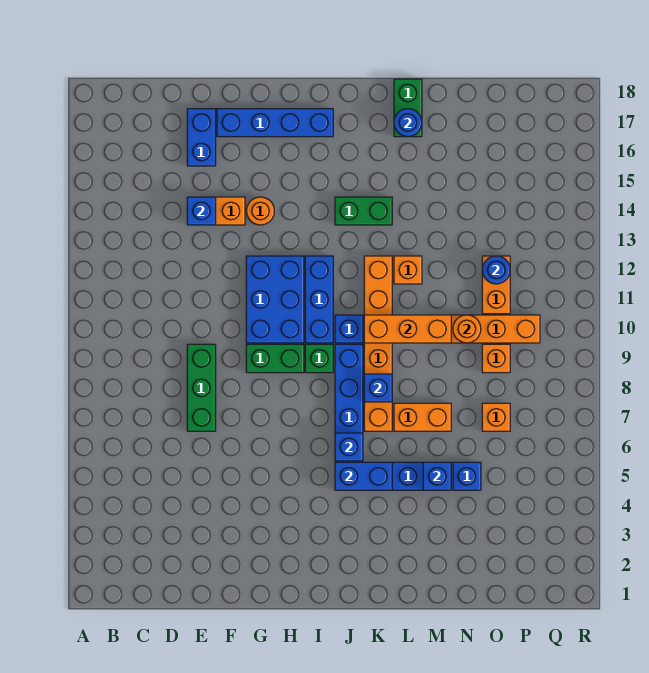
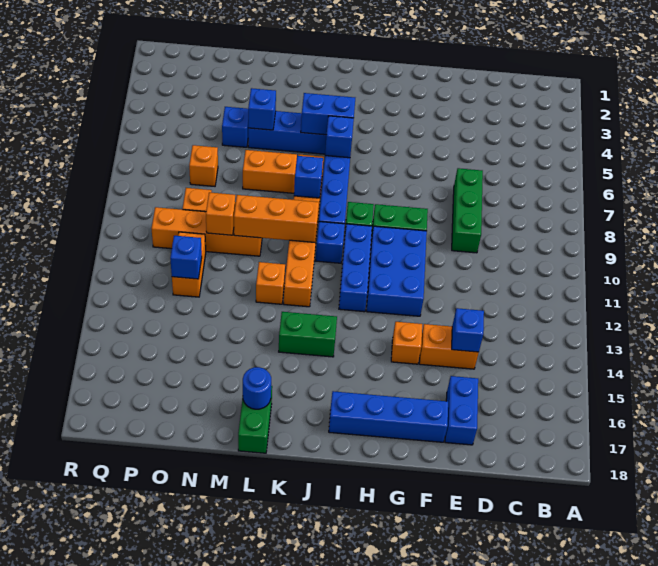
orange 1x1 round brick [246,197,274,225] -> orange 1x1 brick [391,322,422,364]
orange 1x1 round brick [453,315,481,343] -> orange 1x1 brick [206,192,236,235]
blue 1x1 round brick [482,256,510,284] -> blue 1x1 brick [170,236,202,279]

